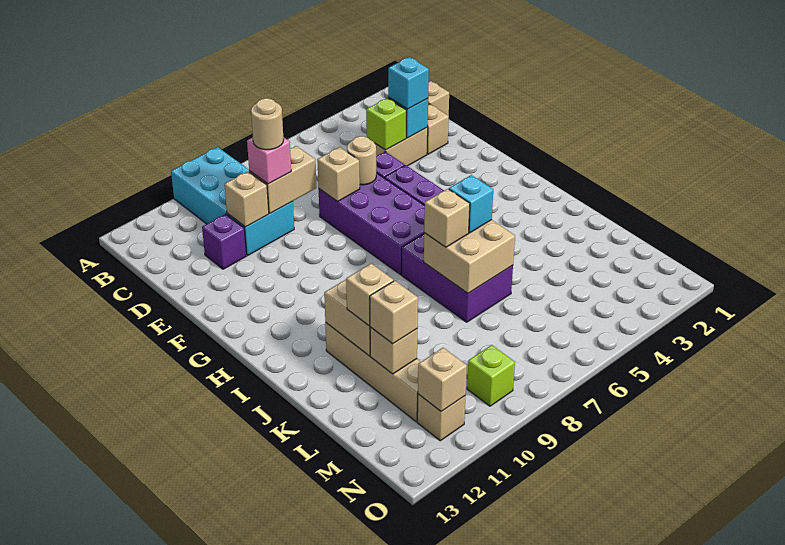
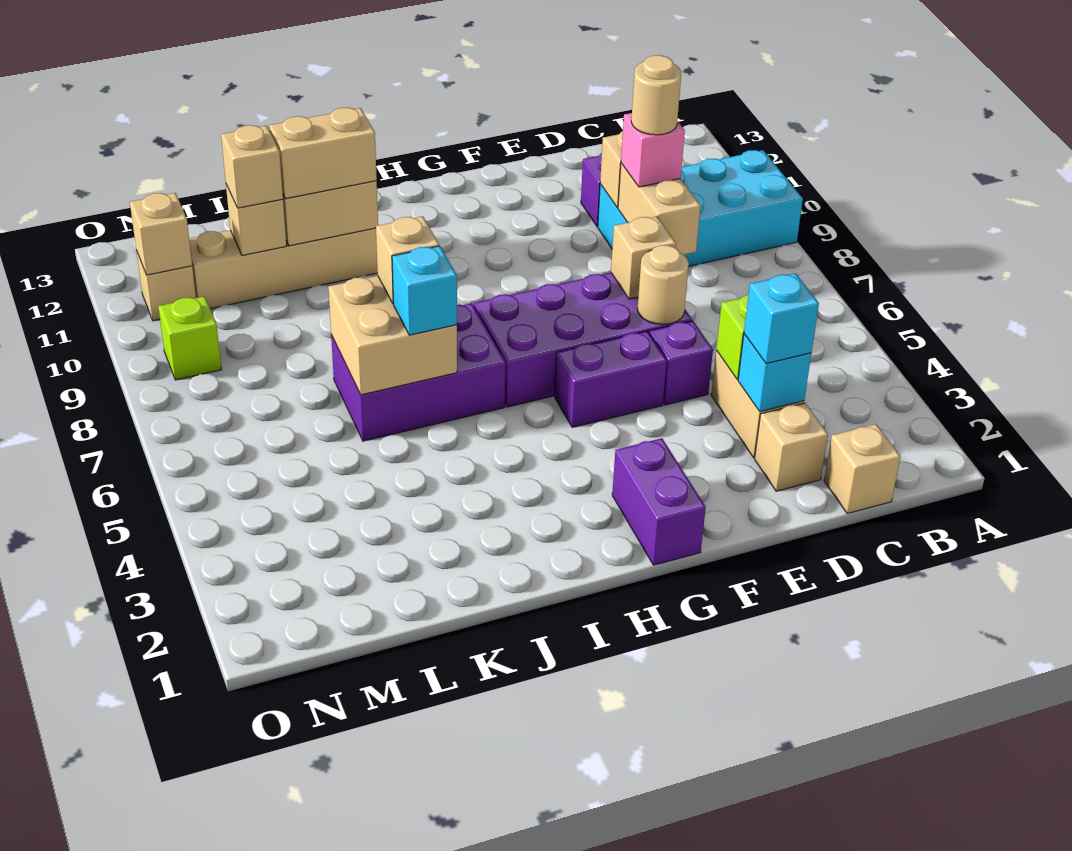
none -> purple 1x2 brick [612,438,706,565]
tan 1x1 brick [346,263,394,326] -> tan 1x2 brick [269,108,377,199]

